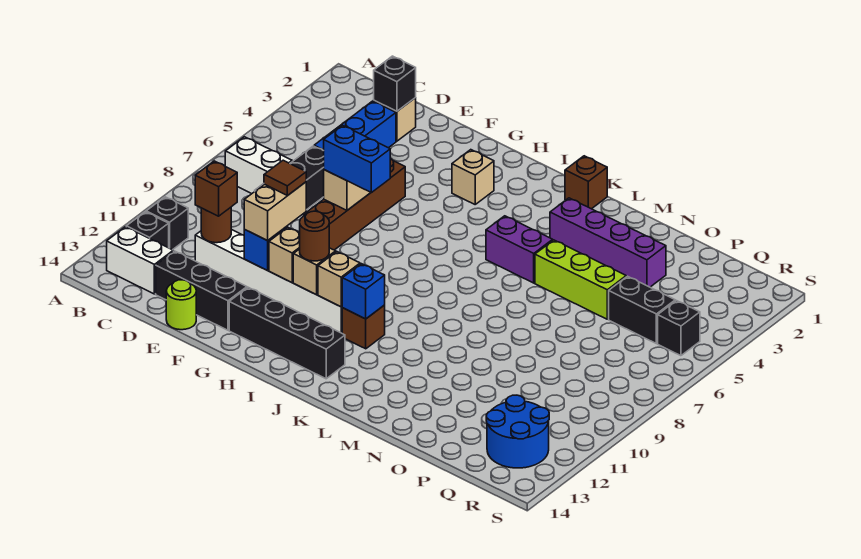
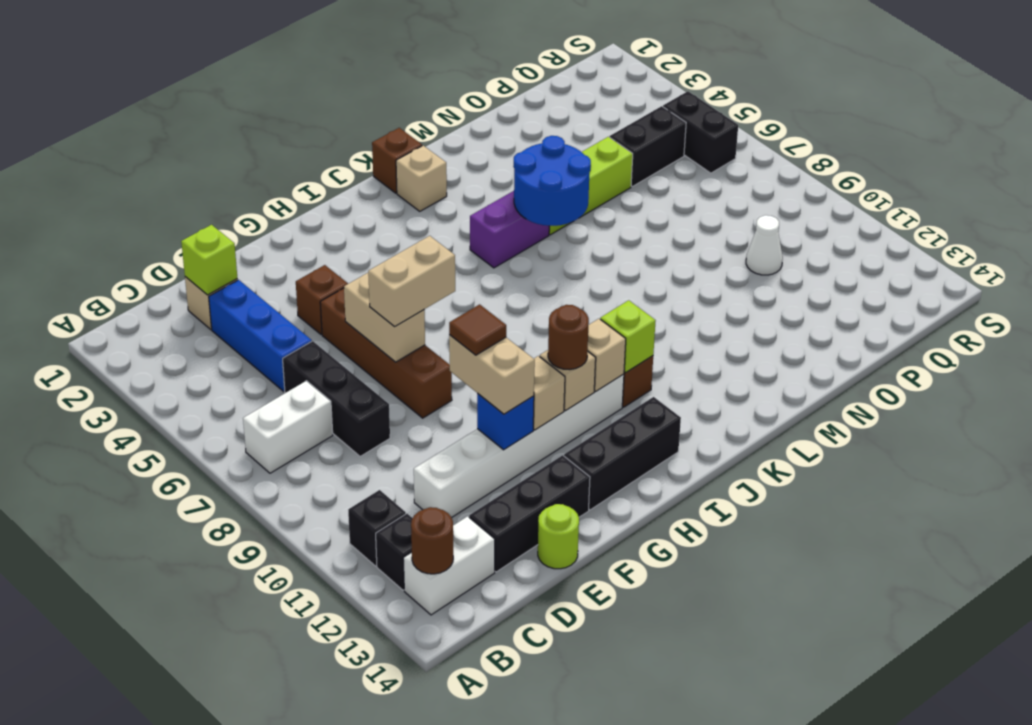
black 1x1 brick [374,56,416,111] -> lime 1x1 brick [181,225,237,295]
brown 1x1 round brick [201,207,231,243] -> brown 1x1 round brick moved to [411,507,453,574]
brown 1x1 brick [195,161,237,216] -> brown 1x1 brick moved to [296,265,348,334]
blue 1x2 brick [324,125,390,193] -> tan 1x2 brick [368,236,455,327]
black 1x4 brick [229,287,345,379] -> black 1x3 brick [564,397,681,510]
tan 1x1 brick [452,150,494,204] -> tan 1x1 brick moved to [396,146,447,211]
blue 1x1 brick [342,264,385,319] -> lime 1x1 brick [600,300,656,373]
purple 1x4 brick [550,198,666,287] -> none
none -> white 1x1 cone [746,215,783,275]
blue 2x2 round brick [486,395,549,468] -> blue 2x2 round brick moved to [513,136,591,226]
black 1x1 brick [658,301,700,356] -> black 1x2 brick [663,91,738,173]

